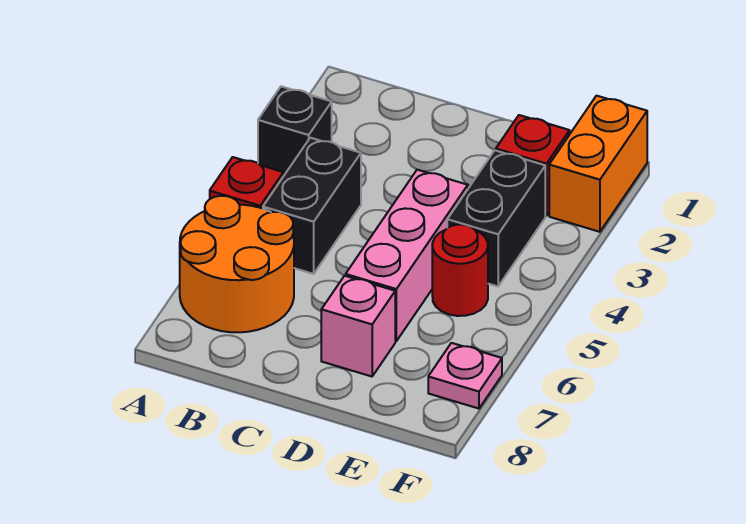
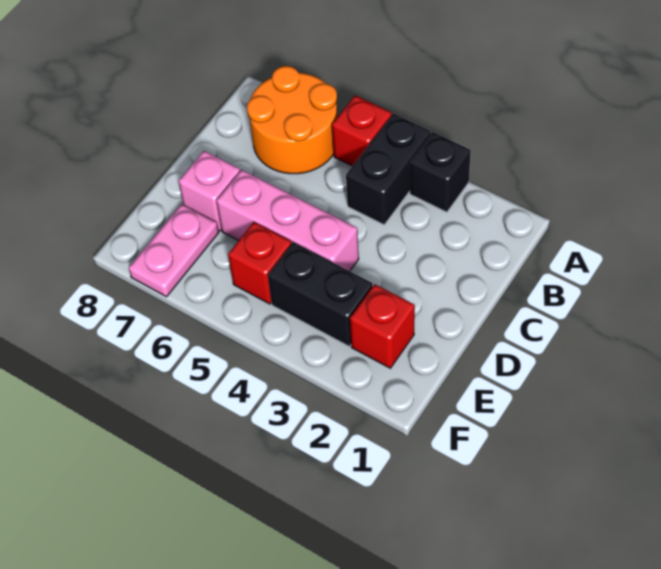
black 1x2 brick [263,138,361,274] -> black 1x2 brick turned to [346,114,431,225]
red 1x1 round brick [432,224,488,316] -> red 1x1 brick [228,222,292,304]
orange 1x2 brick [549,96,647,232] -> none
pink 1x1 plate [428,343,502,409] -> pink 1x2 plate [129,204,219,297]

